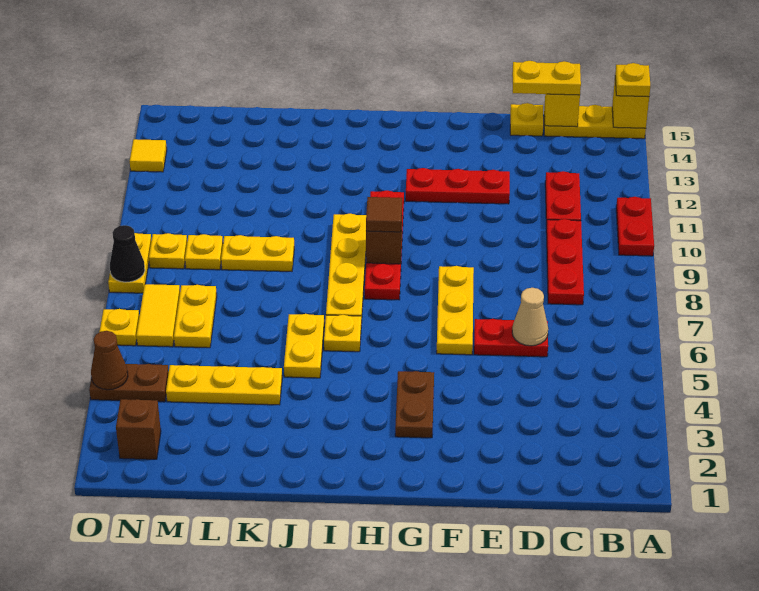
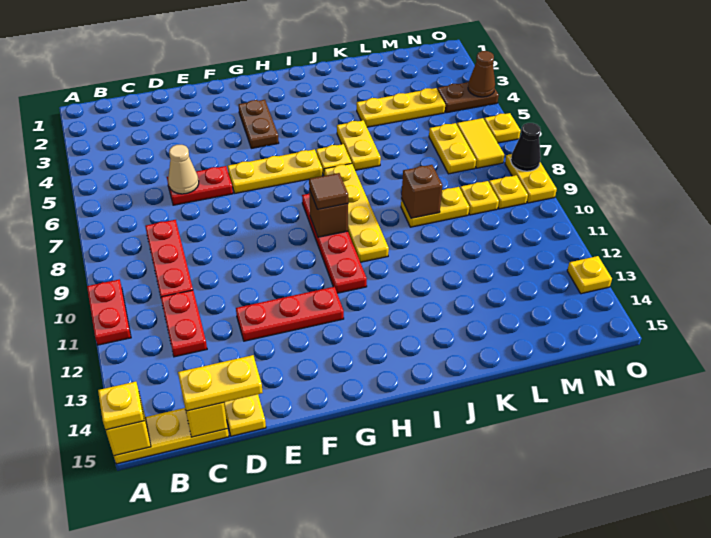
yellow 1x3 plate [437,266,474,355] -> yellow 1x3 plate turned to [228,149,322,193]
brown 1x1 brick [116,399,161,459] -> brown 1x1 brick moved to [401,165,443,218]
yellow 1x1 tile [130,139,167,172] -> yellow 1x1 plate [567,256,612,294]

